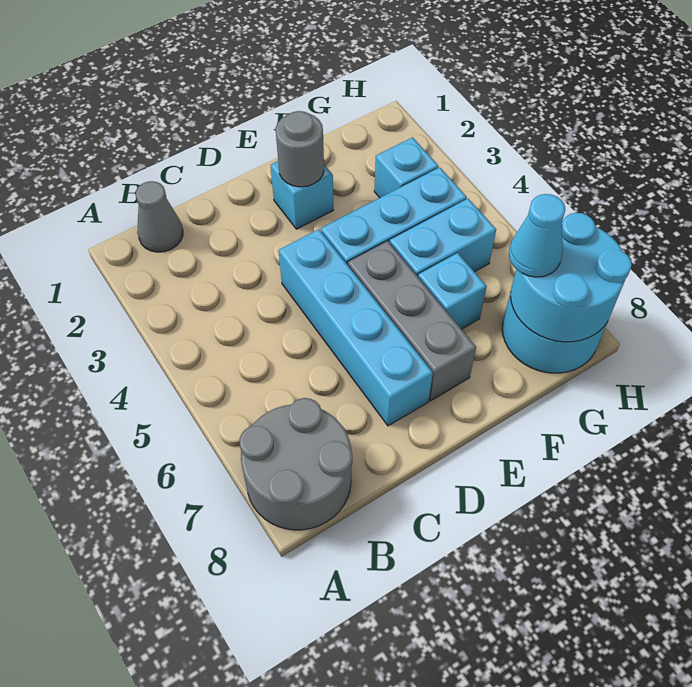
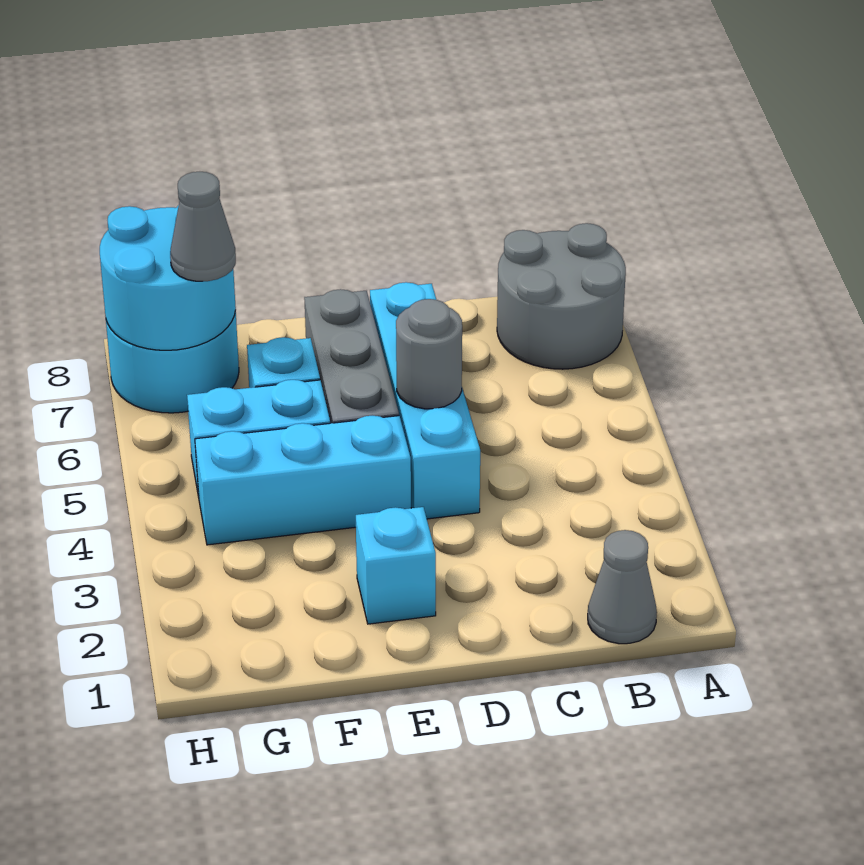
grey 1x1 round brick [276,111,324,187] -> grey 1x1 round brick moved to [396,299,462,409]
cyan 1x1 brick [374,137,438,198] -> none
cyan 1x1 cone [509,194,565,277] -> grey 1x1 cone [170,172,236,281]

